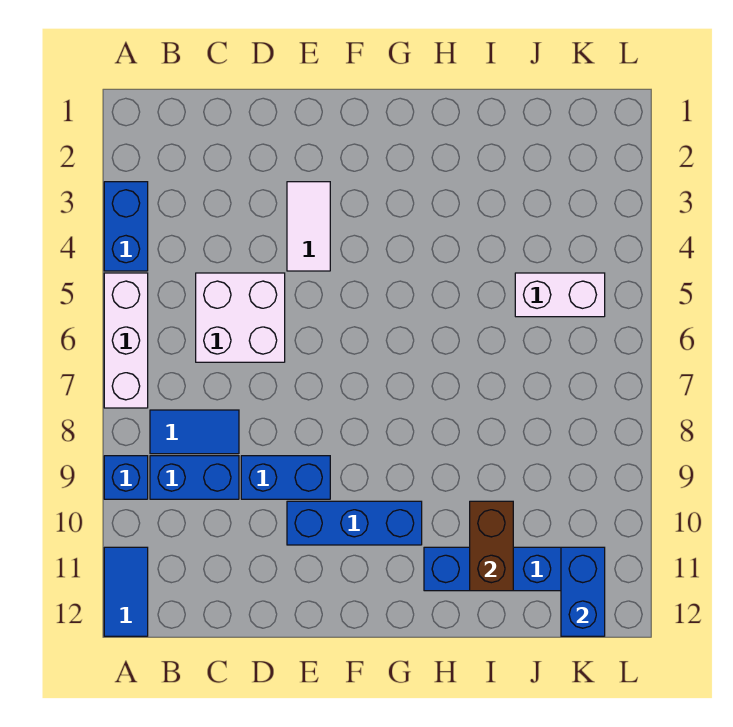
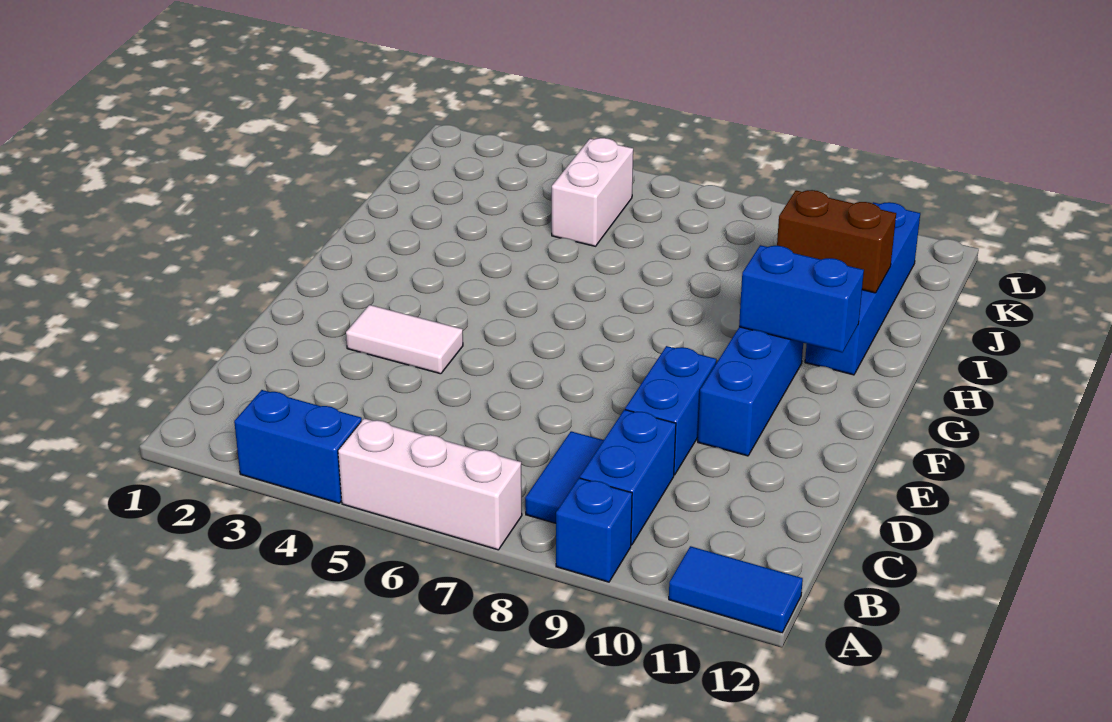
white 2x2 brick [196,273,285,362] -> none
blue 1x2 brick [561,547,605,636] -> blue 1x2 brick moved to [739,245,864,352]

